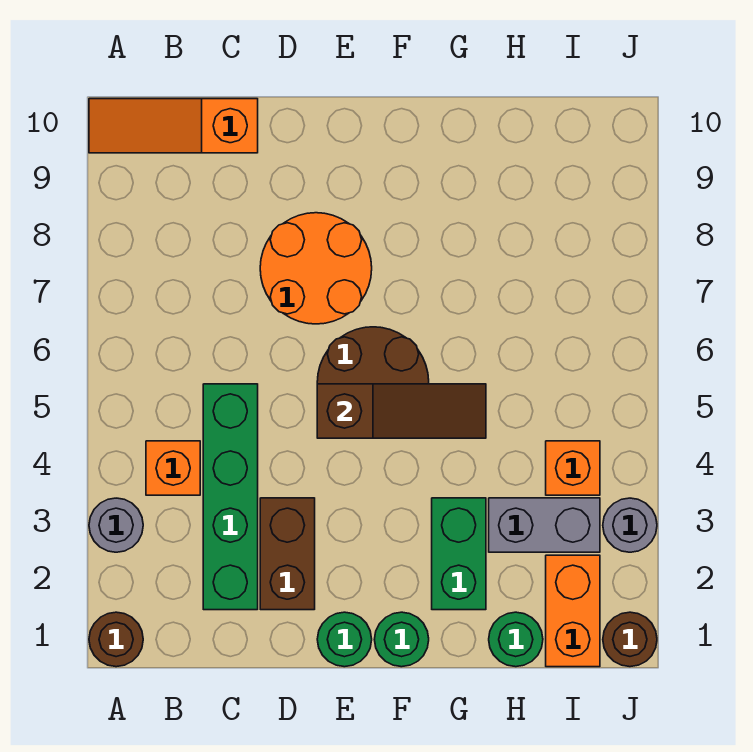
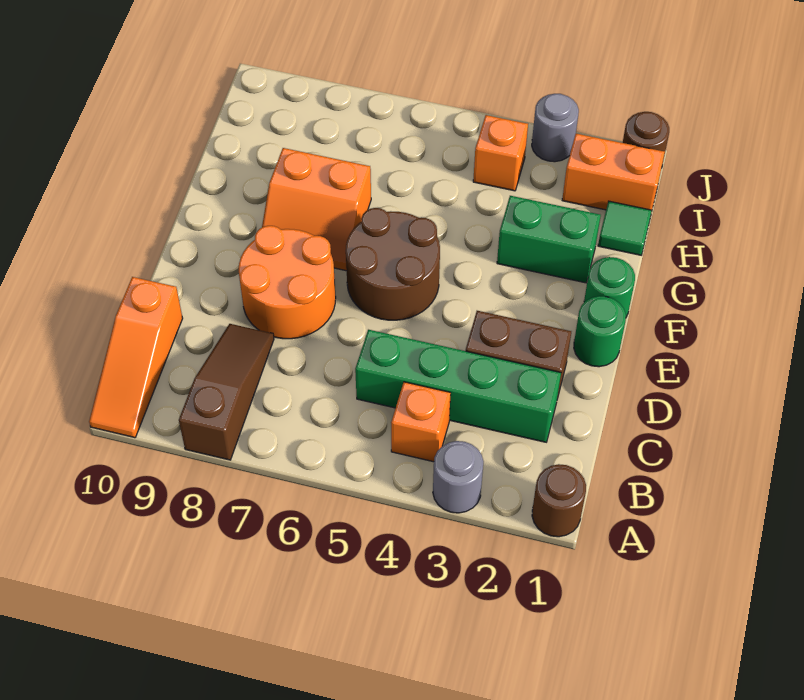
brown 1x3 slope [317,384,486,438] -> brown 1x3 slope moved to [179,324,274,460]
none -> orange 2x2 slope [262,148,371,271]
green 1x1 round brick [489,612,543,667] -> green 1x1 tile [598,201,652,255]
grey 1x2 brick [489,498,600,552] -> none

